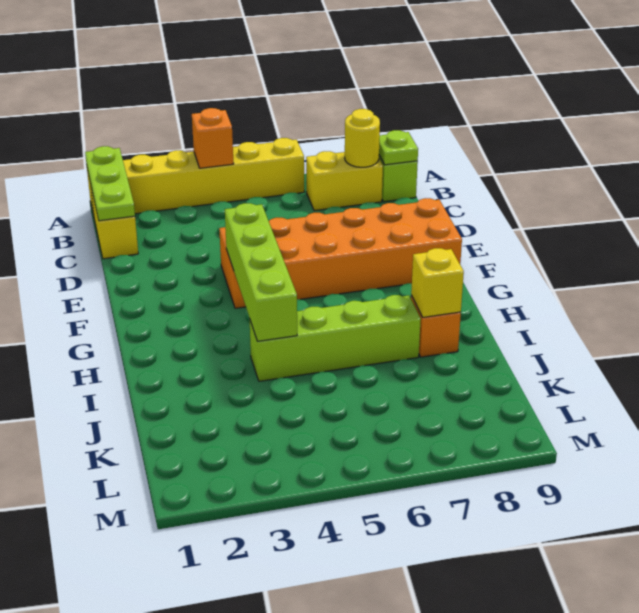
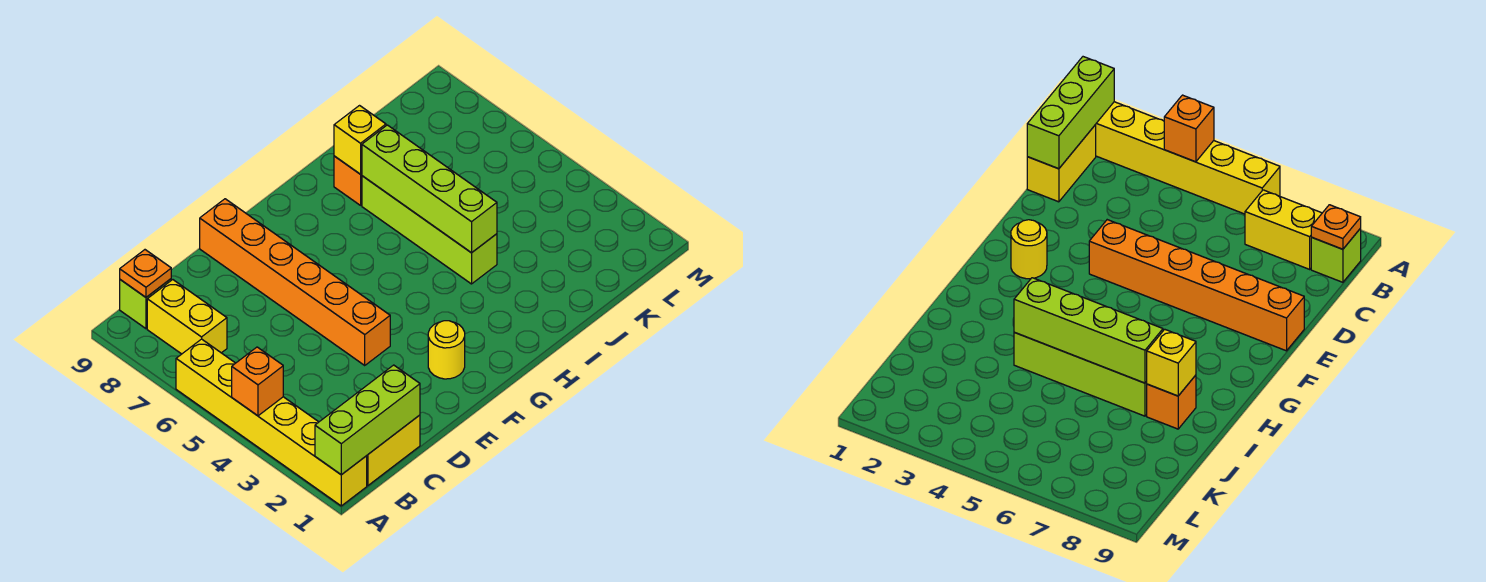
lime 1x3 plate [85,146,135,221] -> lime 1x3 brick [315,365,420,475]
yellow 1x1 round brick [345,109,380,167] -> yellow 1x1 round brick moved to [428,321,465,379]
lime 1x1 plate [379,130,418,165] -> orange 1x1 plate [120,250,171,297]
orange 2x6 brick [219,198,462,308] -> orange 1x6 brick [200,199,390,365]
lime 1x4 brick [225,203,297,341] -> lime 1x4 brick turned to [362,125,497,253]

